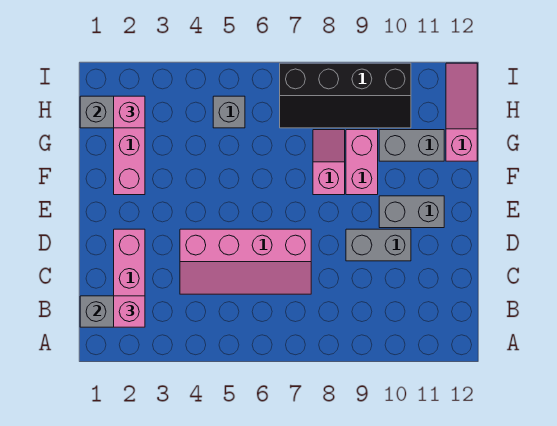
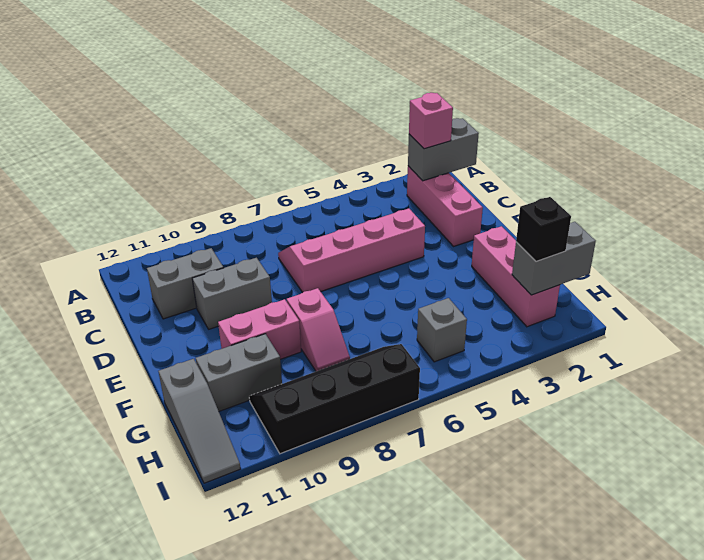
grey 1x2 brick [379,196,444,228] -> grey 1x2 brick moved to [147,248,223,319]
pink 1x2 brick [346,130,378,195] -> pink 1x2 brick turned to [218,299,301,359]
pink 1x3 slope [446,63,477,161] -> grey 1x3 slope [158,359,241,483]
pink 1x1 brick [114,96,145,128] -> black 1x1 brick [516,197,571,262]

